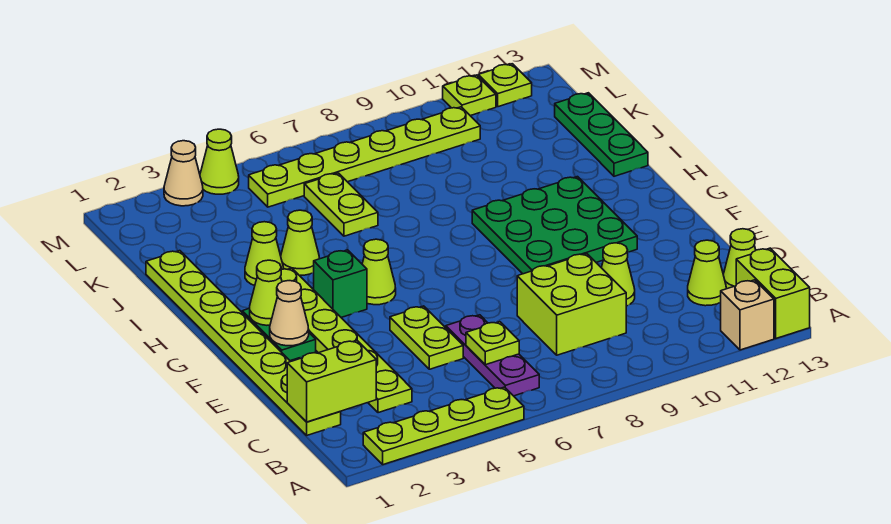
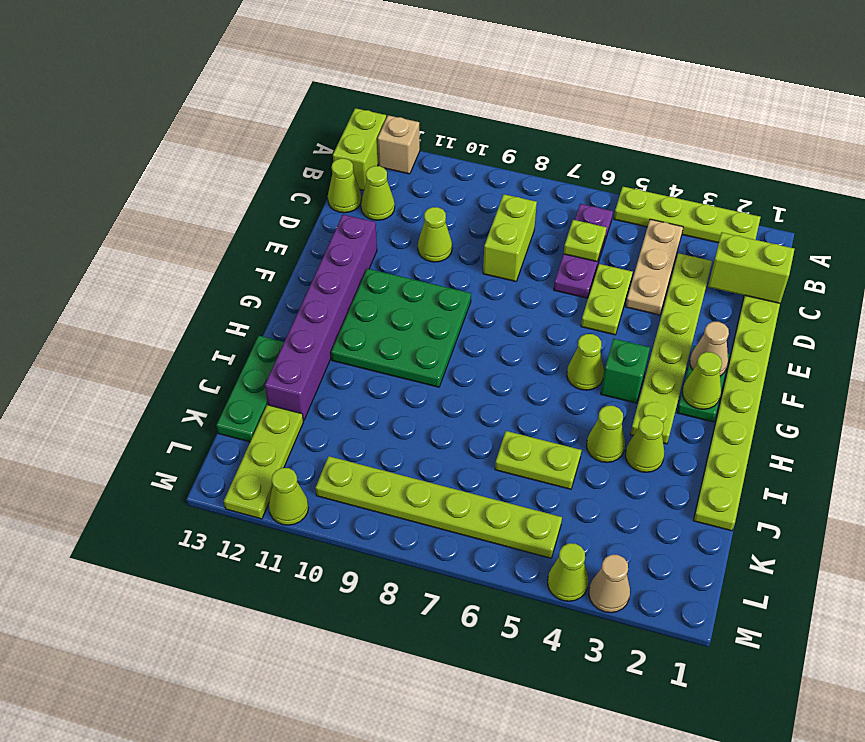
none -> tan 1x3 plate [626,219,683,315]
lime 2x2 brick [517,254,626,355] -> lime 1x2 brick [483,194,537,281]
none -> purple 1x6 brick [265,215,377,421]
lime 1x2 plate [304,173,378,236] -> lime 1x2 plate turned to [495,431,581,489]
lime 1x1 plate [443,75,496,116] -> lime 1x1 cone [269,468,308,525]
lime 1x1 plate [478,64,532,107] -> lime 1x3 plate [224,405,303,519]

